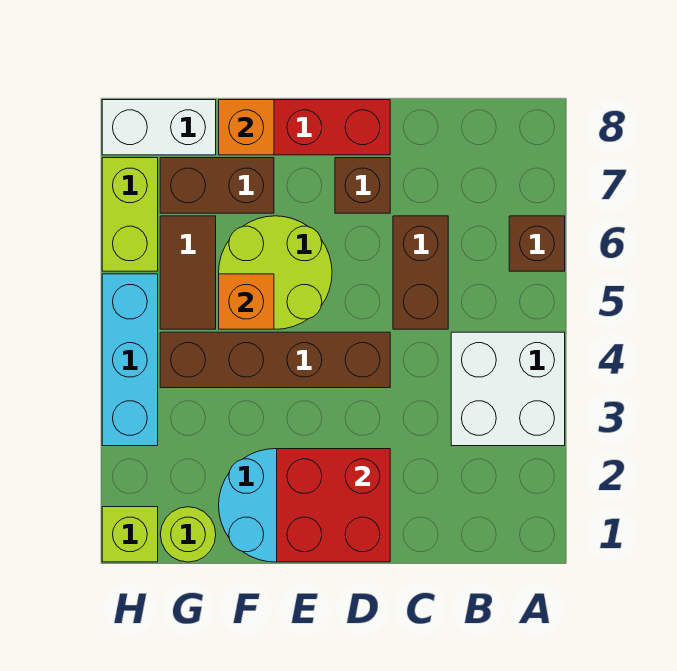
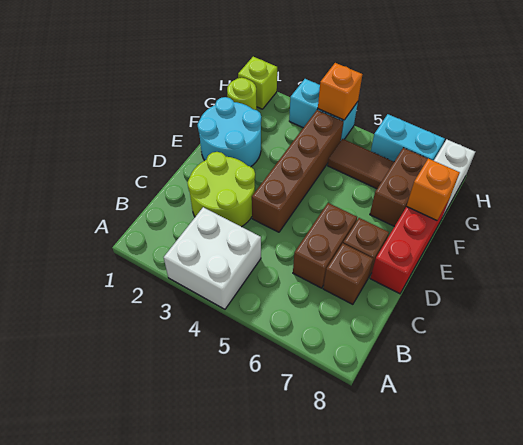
brown 1x1 brick [509,216,565,271] -> brown 1x1 brick moved to [323,243,373,304]
brown 1x2 brick [393,216,448,329] -> brown 1x2 brick turned to [293,203,357,288]
red 2x2 brick [277,449,390,562] -> none
lime 2x2 round brick [219,216,332,329] -> lime 2x2 round brick moved to [187,152,255,227]
orange 1x1 brick [219,274,274,329] -> orange 1x1 brick moved to [318,63,362,120]
cyan 1x3 brick [102,274,158,446] -> cyan 1x2 brick [289,79,358,140]
lime 1x2 brick [102,158,158,271] -> cyan 1x2 brick [371,114,445,162]

